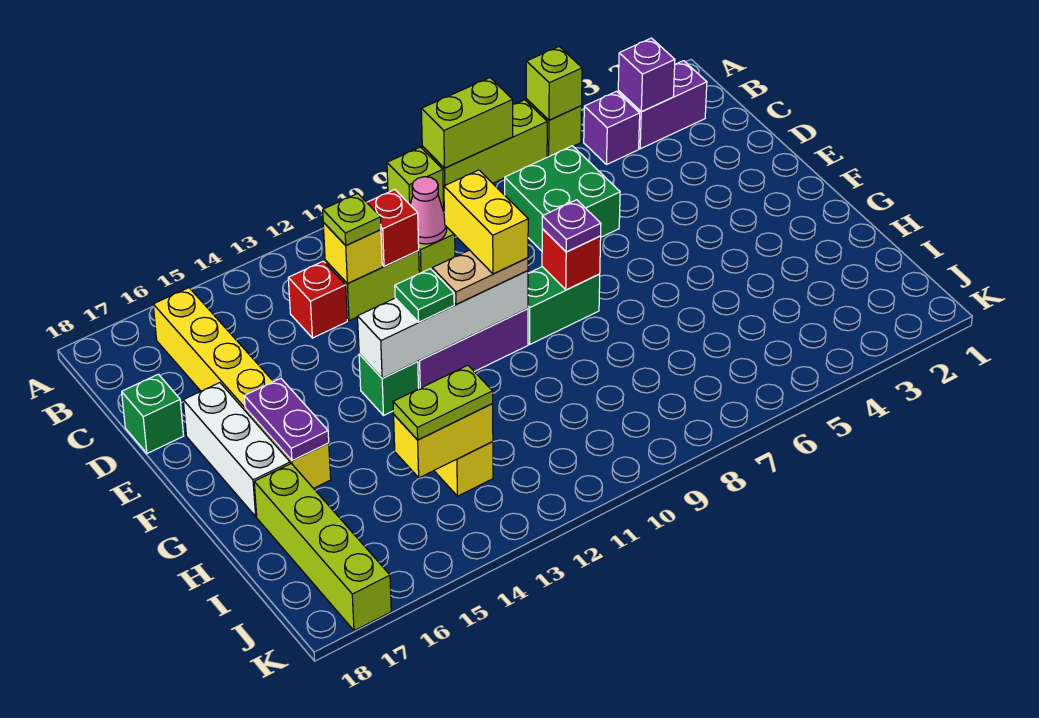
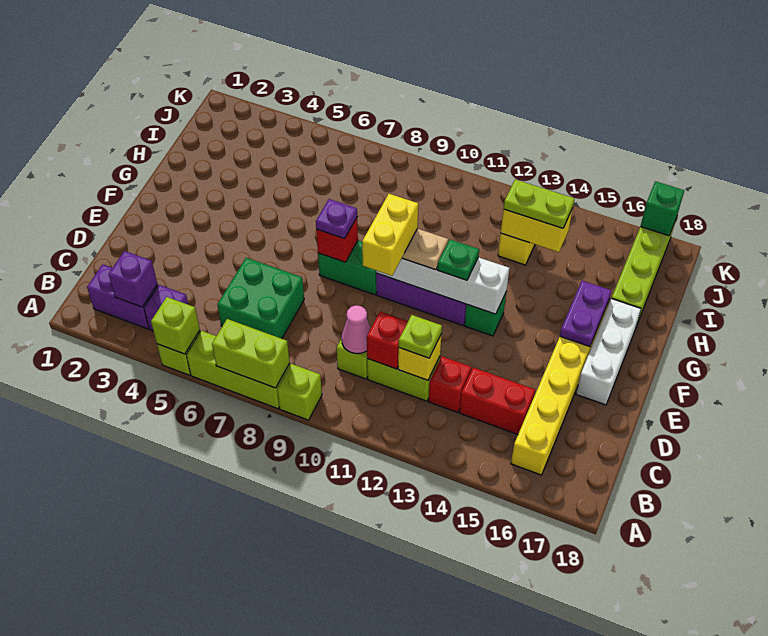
none -> red 1x2 brick [460,367,535,434]
green 1x1 brick [122,374,184,453] -> green 1x1 brick moved to [640,181,684,236]

